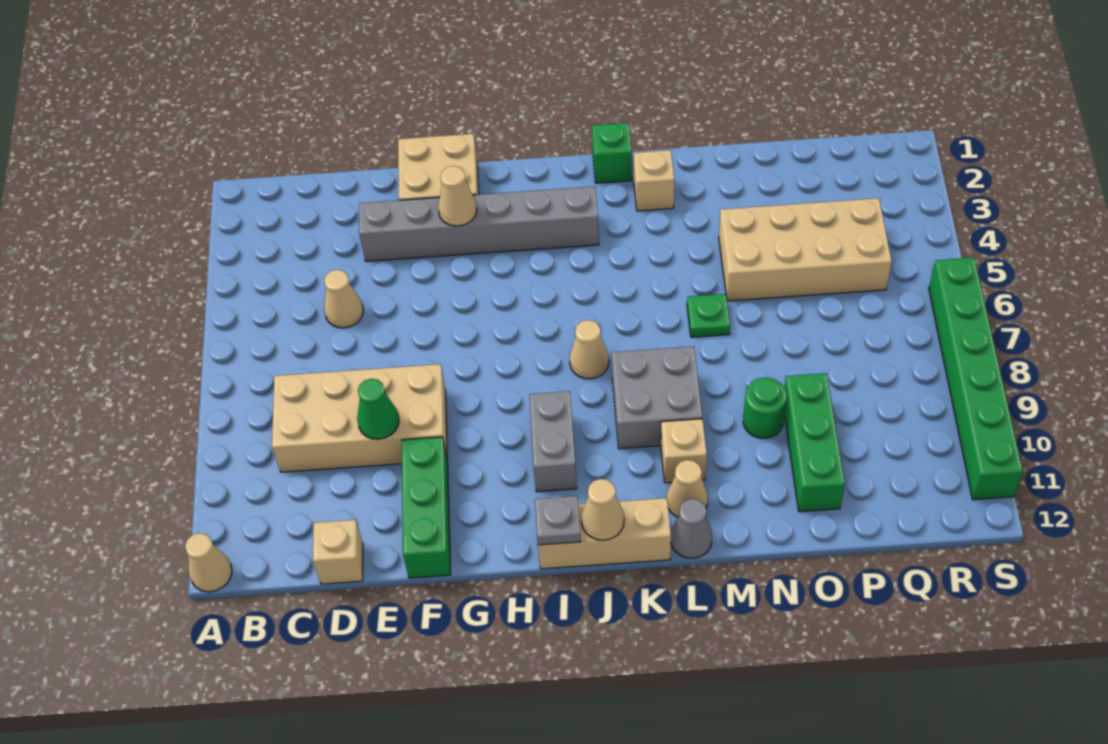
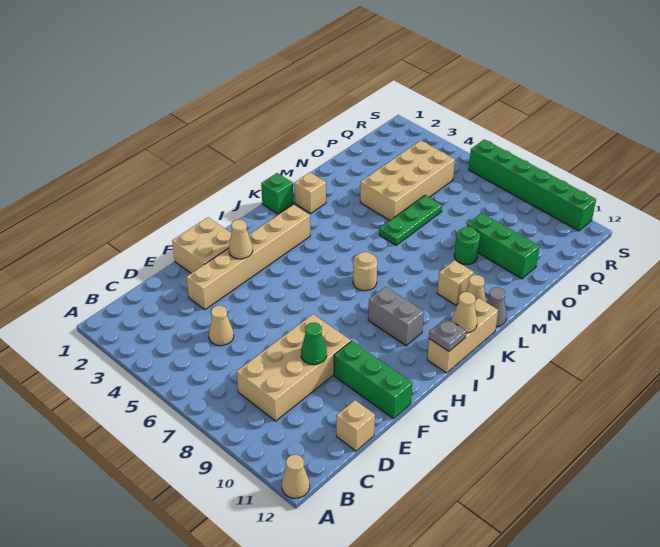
grey 1x6 brick [359,187,599,261] -> tan 1x6 brick [186,205,310,310]
tan 1x1 cone [570,320,609,379] -> tan 1x1 round brick [353,252,377,291]
grey 2x2 brick [612,346,702,449] -> none
green 1x1 plate [687,294,730,337] -> green 1x3 plate [379,195,442,245]

